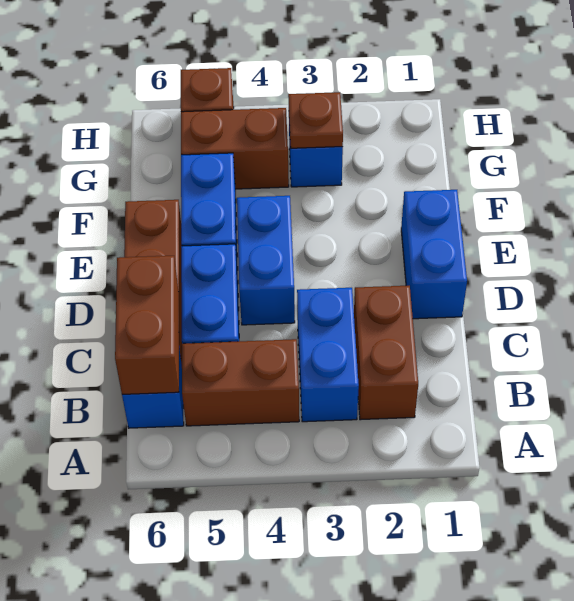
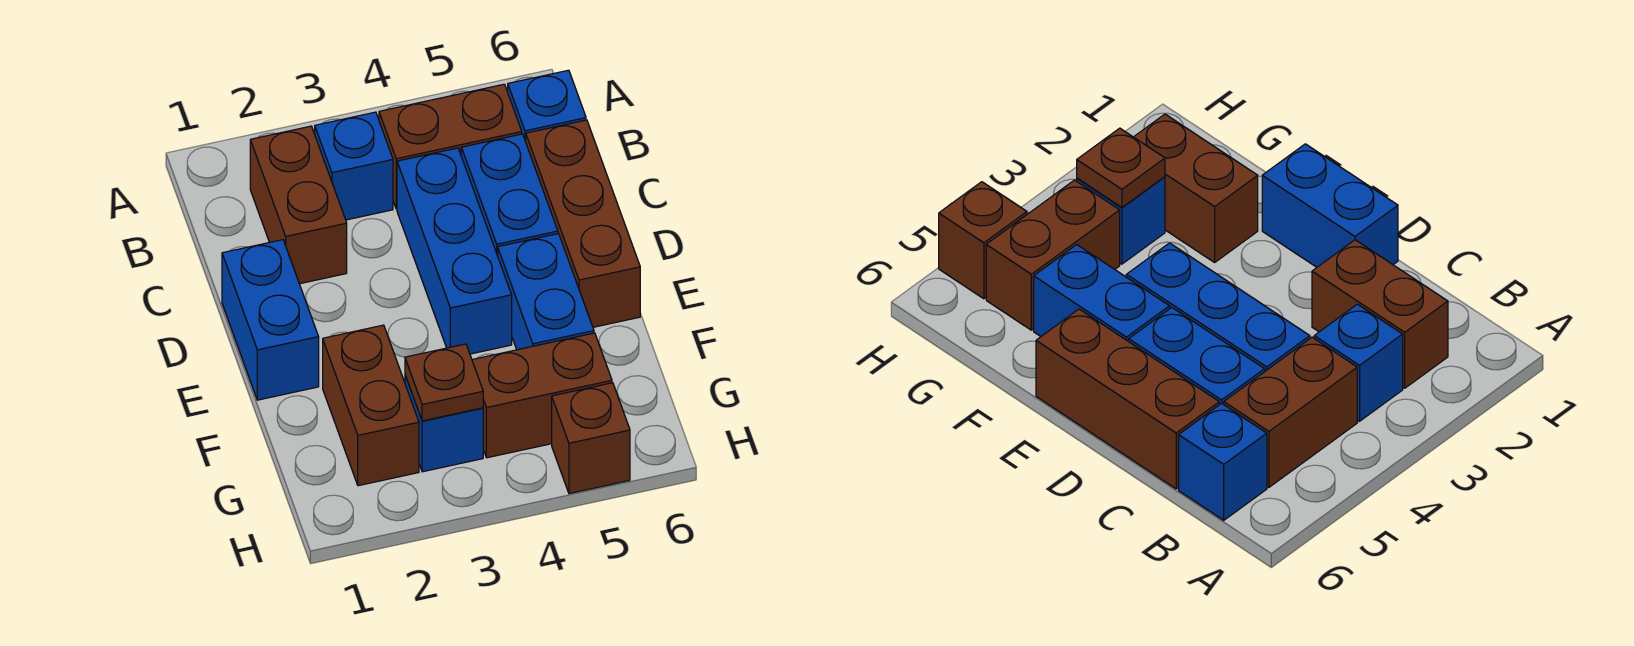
blue 1x2 brick [297,288,359,422] -> blue 1x1 brick [315,112,393,220]
brown 1x2 brick [115,256,179,394] -> brown 1x2 brick moved to [323,325,419,486]
blue 1x2 brick [237,196,295,325] -> blue 1x3 brick [397,148,512,354]

